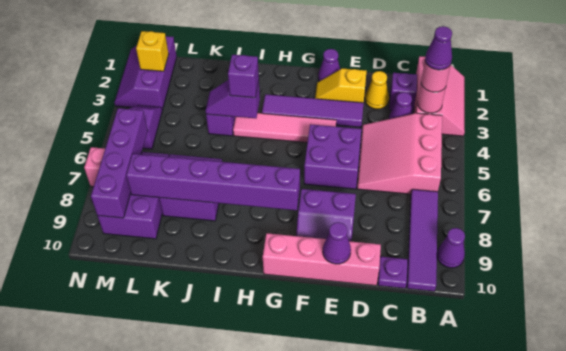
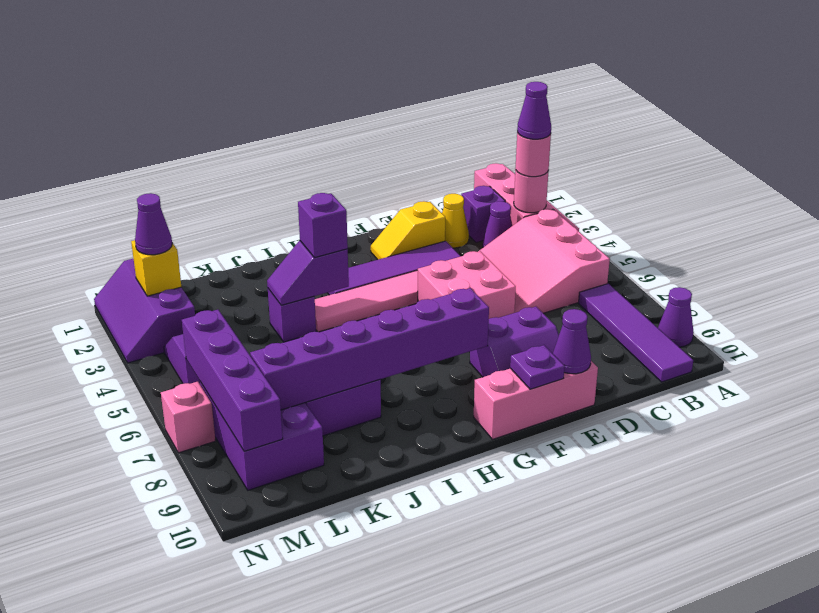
purple 1x1 plate [378,257,408,288] -> purple 1x1 plate moved to [510,345,565,389]
pink 1x4 brick [263,233,381,286] -> pink 1x3 brick [474,361,598,439]
purple 2x2 brick [304,124,361,189] -> pink 2x2 brick [418,251,516,319]
purple 1x1 cone [318,49,340,81] -> purple 1x1 cone moved to [135,193,172,255]

